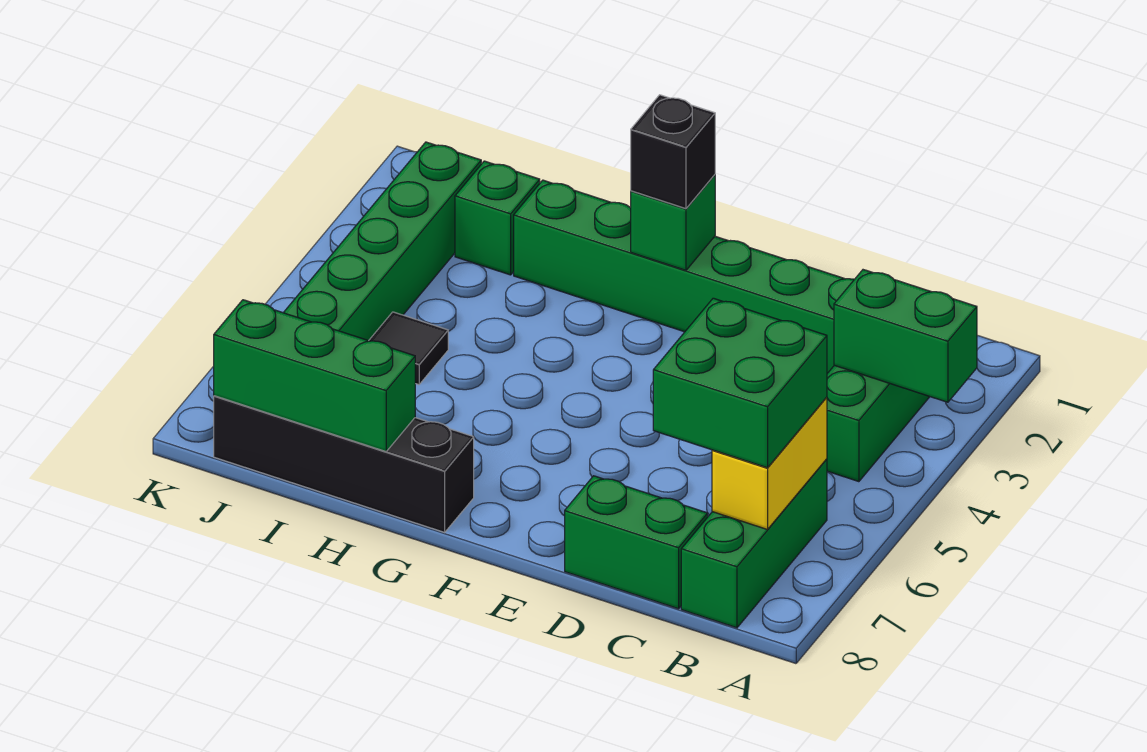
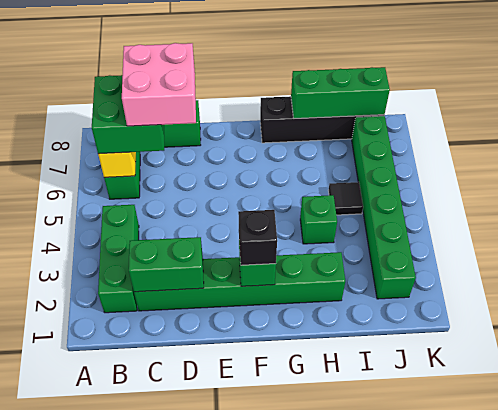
green 1x2 brick [834,270,977,402] -> green 1x2 brick moved to [129,237,204,292]
none -> pink 2x2 brick [122,43,196,126]
green 1x1 brick [455,161,540,275] -> green 1x1 brick moved to [300,195,337,244]

